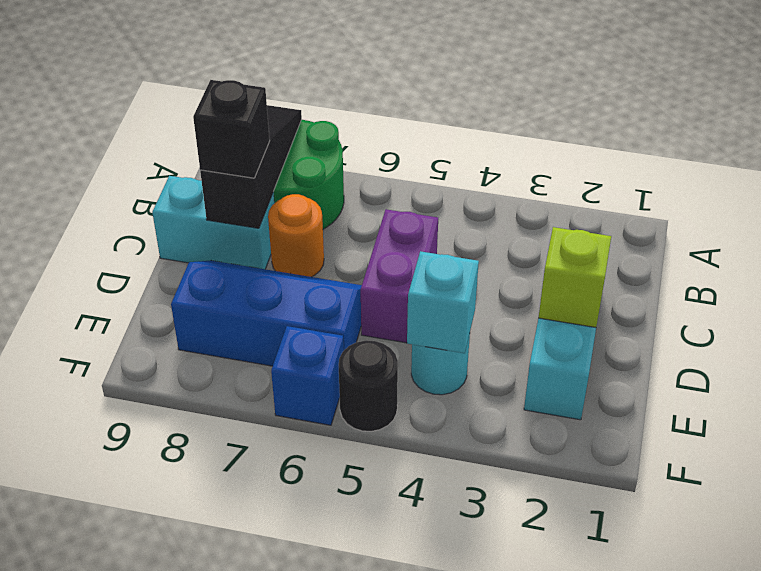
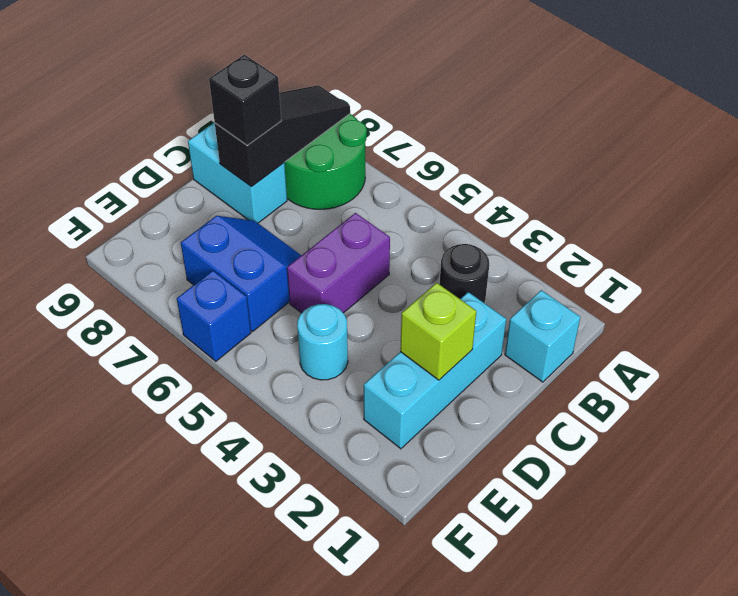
orange 1x1 round brick [268,194,324,277] -> none
blue 2x3 slope [171,260,362,366] -> blue 2x2 slope [181,216,301,331]
cyan 1x1 brick [407,251,479,353] -> cyan 1x1 brick moved to [505,290,580,382]
black 1x1 round brick [339,340,398,431] -> black 1x1 round brick moved to [439,244,489,303]

